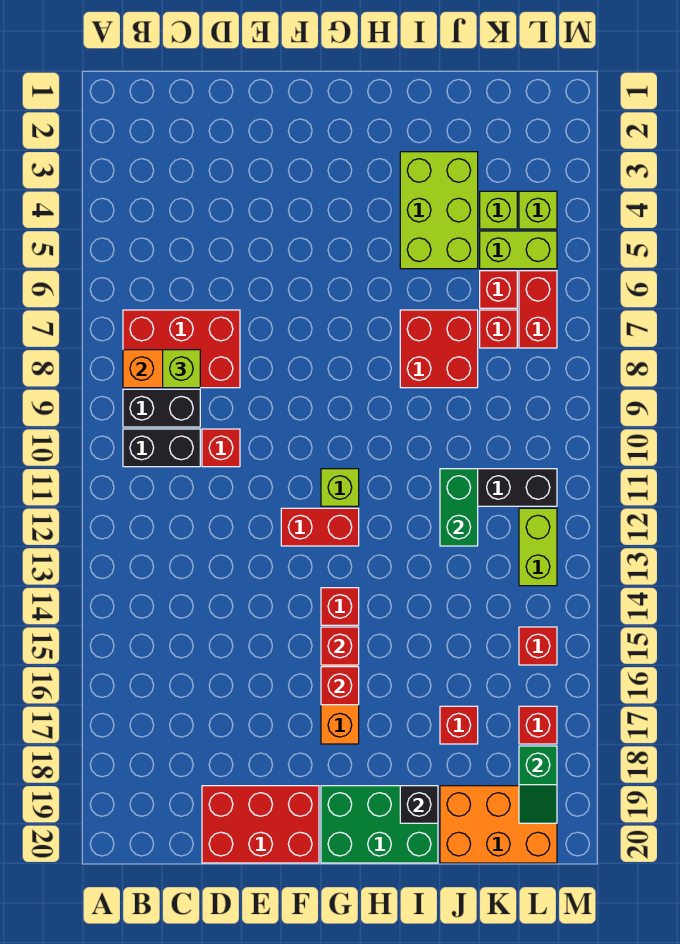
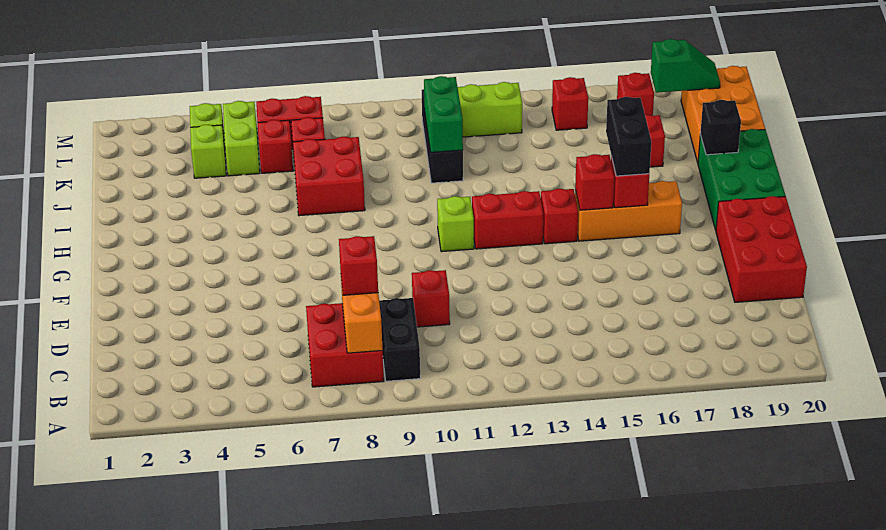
red 2x3 brick [123,310,240,388] -> red 2x2 brick [306,303,384,387]
black 1x2 brick [123,429,200,467] -> black 1x2 brick moved to [606,97,651,176]
lime 1x1 brick [163,350,200,388] -> red 1x1 brick [339,236,378,295]
red 1x2 brick [281,508,359,546] -> red 1x2 brick turned to [472,191,543,249]
lime 2x3 brick [400,152,478,269] -> none
green 1x2 brick [440,469,478,546] -> green 1x2 brick turned to [424,76,463,152]

